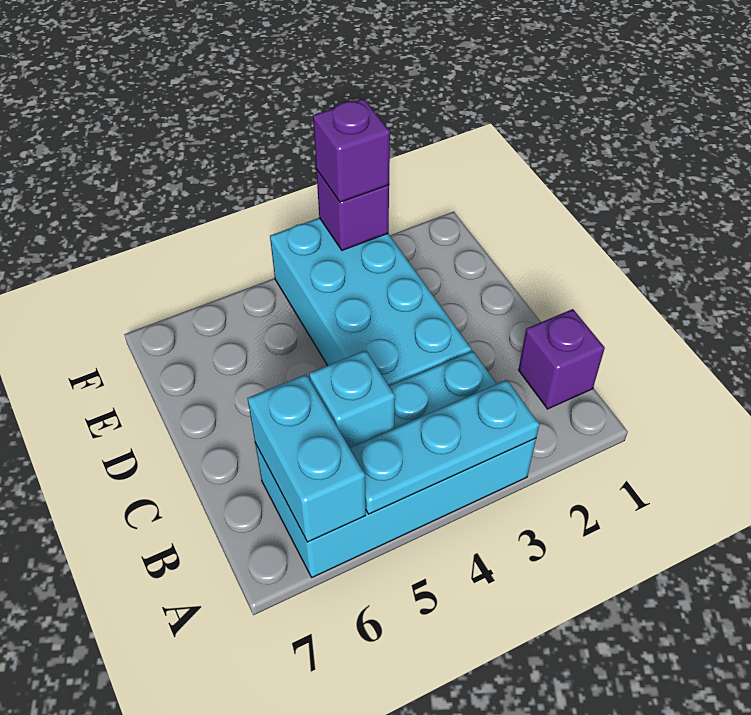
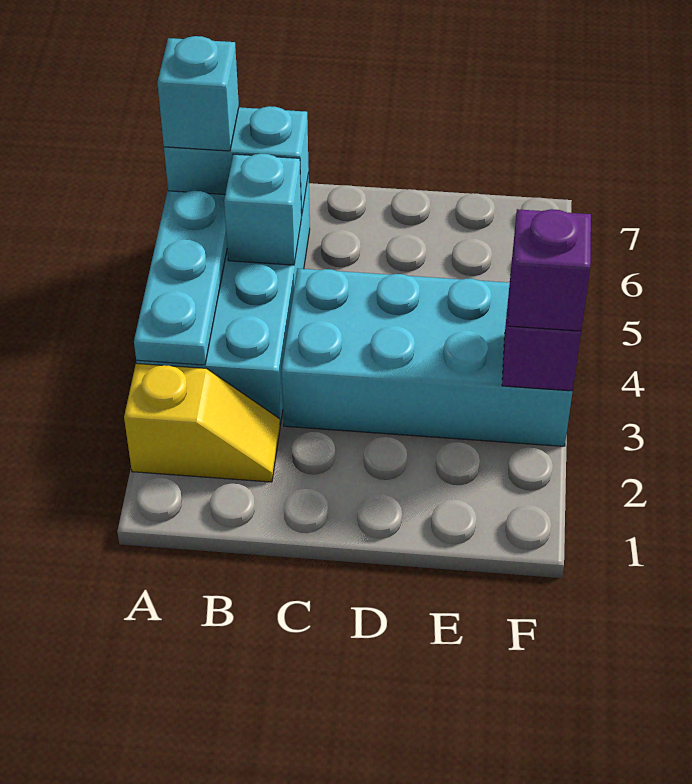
none -> yellow 1x2 slope [124,364,280,482]
none -> cyan 1x1 brick [157,36,239,151]
purple 1x1 brick [519,309,605,409] -> none

